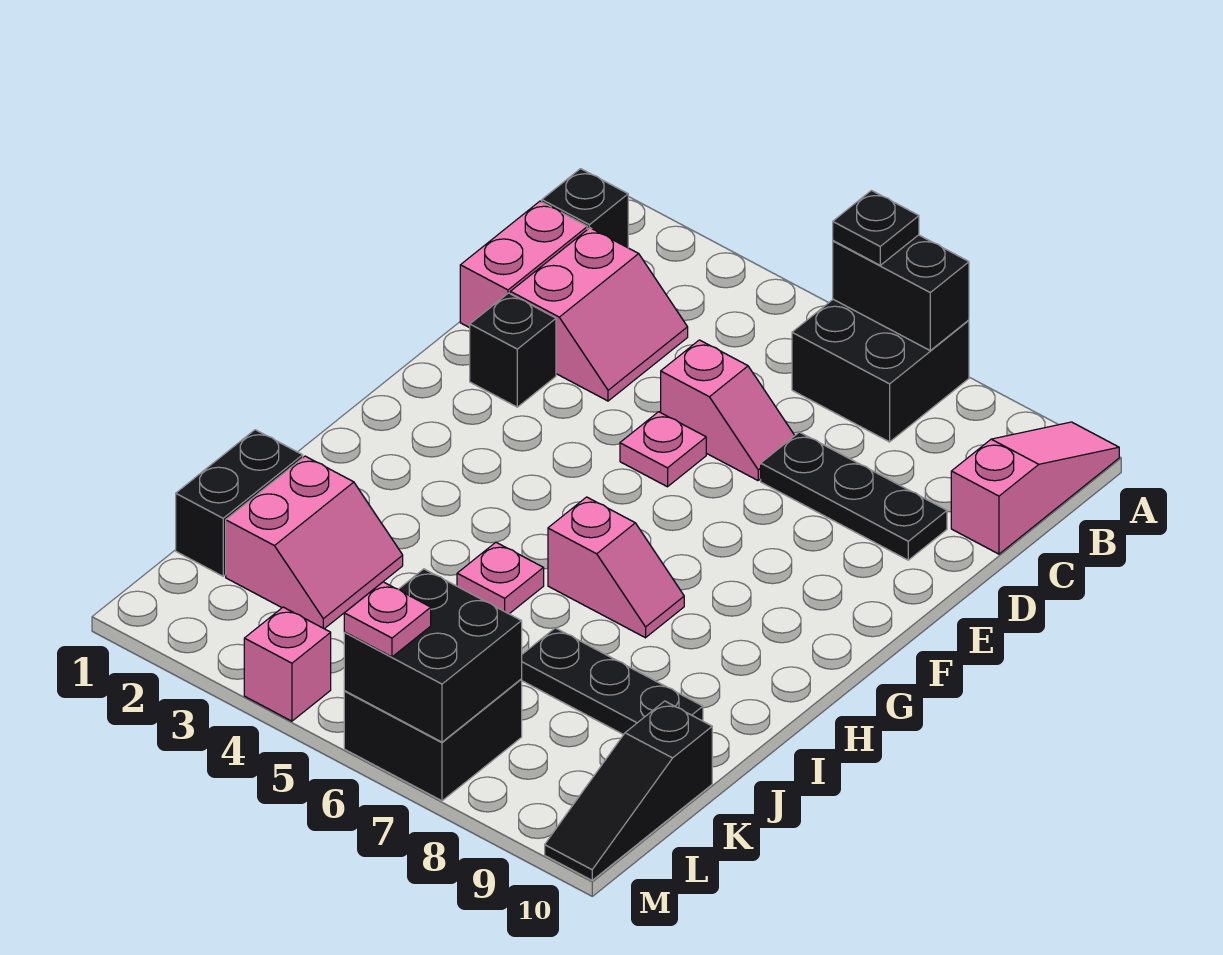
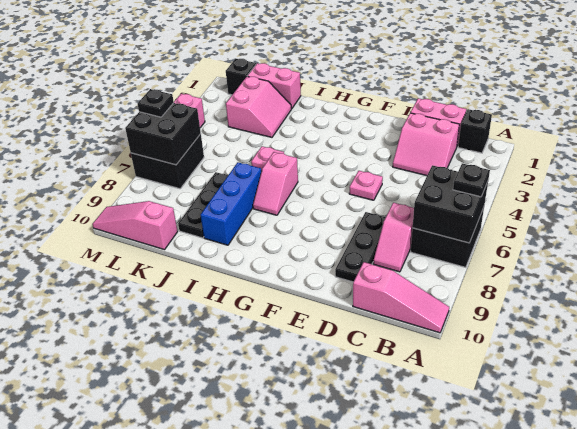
black 1x2 brick [833,235,969,350] -> black 2x2 brick [413,165,488,243]
pink 1x2 slope [661,340,795,480] -> pink 1x2 slope moved to [373,203,414,272]
black 1x1 brick [470,293,556,407] -> black 1x1 brick moved to [226,59,256,95]
none -> blue 1x3 brick [201,162,261,245]
black 1x2 brick [176,430,303,576] -> pink 1x2 brick [248,63,301,109]
pink 2x2 slope [226,456,403,629] -> pink 2x2 slope turned to [226,76,291,137]
black 1x3 slope [545,701,712,880] -> pink 1x3 slope [93,201,178,250]
pink 1x1 plate [344,582,431,657] -> black 1x1 plate [138,89,174,117]

